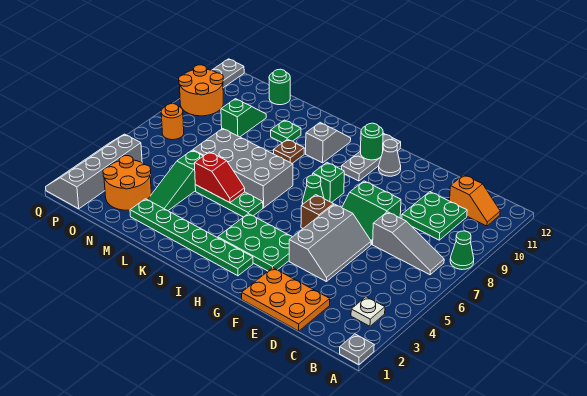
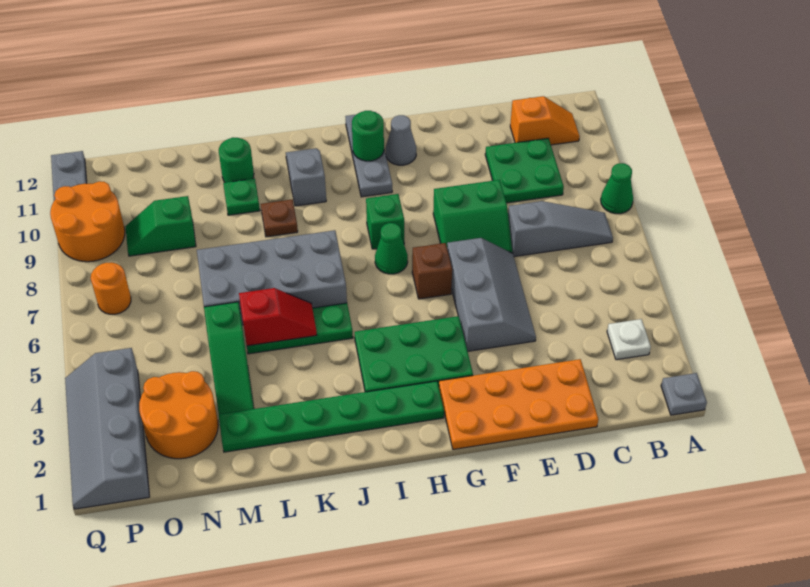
orange 2x3 plate [242,268,330,331] -> orange 2x4 plate [439,359,598,450]
green 1x2 slope [221,99,266,137] -> green 1x2 slope turned to [125,196,196,256]
green 1x1 round brick [269,69,290,105] -> green 1x1 round brick moved to [219,138,254,182]

